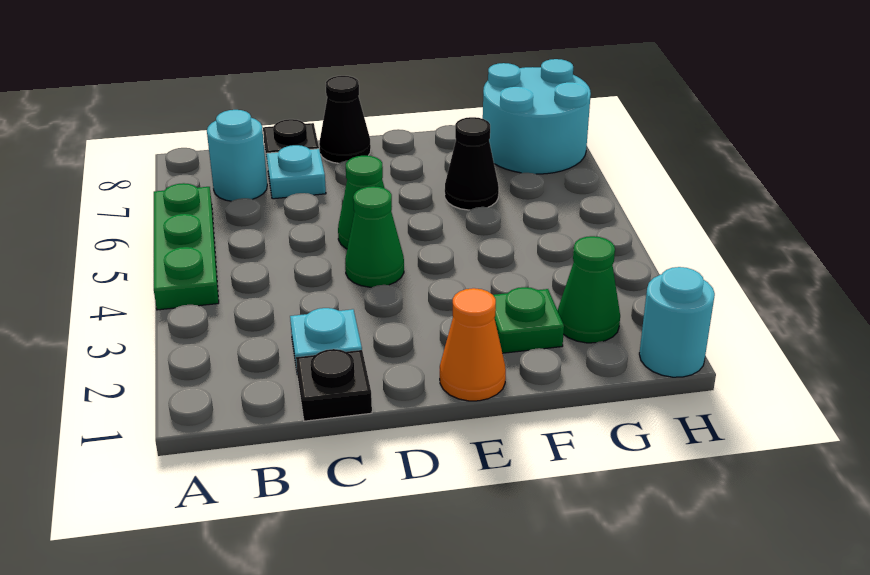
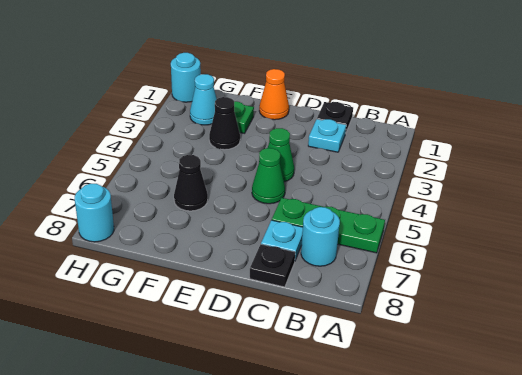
green 1x3 plate [154,183,219,310] -> green 1x3 plate turned to [272,198,385,253]
black 1x1 cone [319,76,371,163] -> black 1x1 cone moved to [209,97,240,150]
green 1x1 cone [557,236,620,343] -> cyan 1x1 cone [190,74,217,125]
cyan 2x2 round brick [483,59,591,174] -> cyan 1x1 round brick [75,184,114,242]

